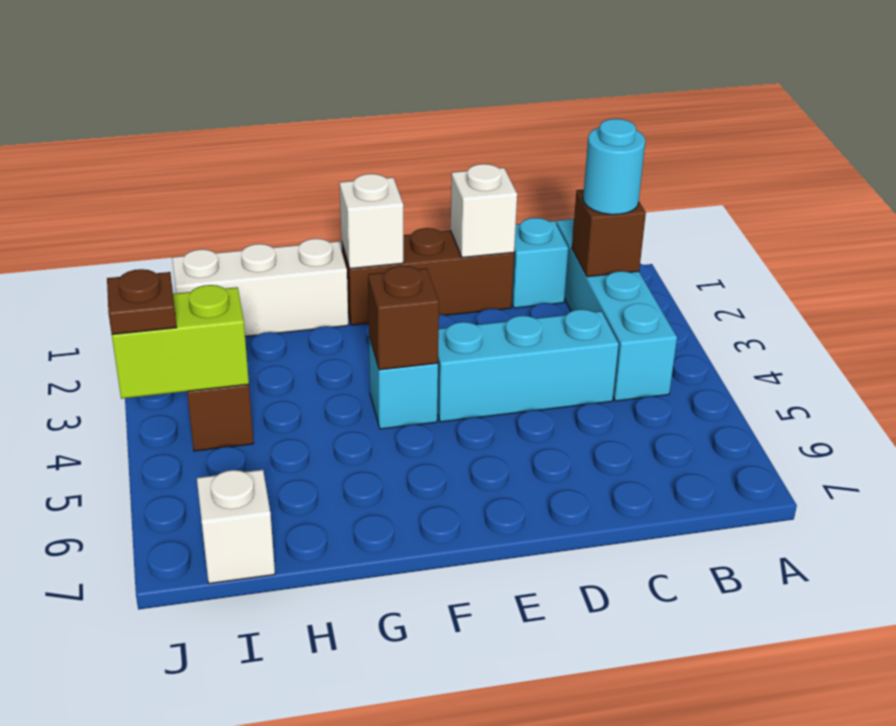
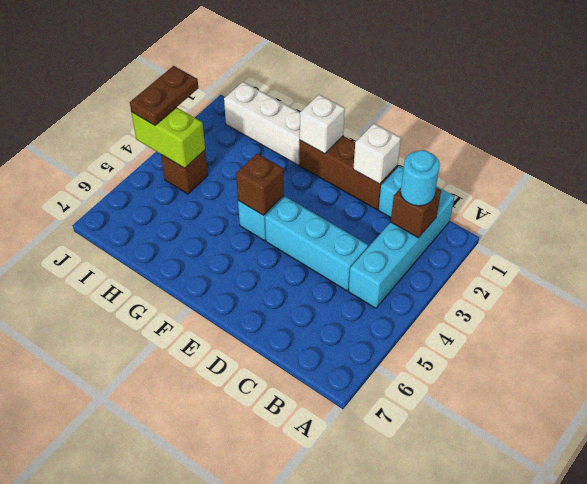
white 1x1 brick [197,470,275,584] -> none
brown 1x1 plate [107,269,177,335] -> brown 1x2 plate [130,66,198,125]

